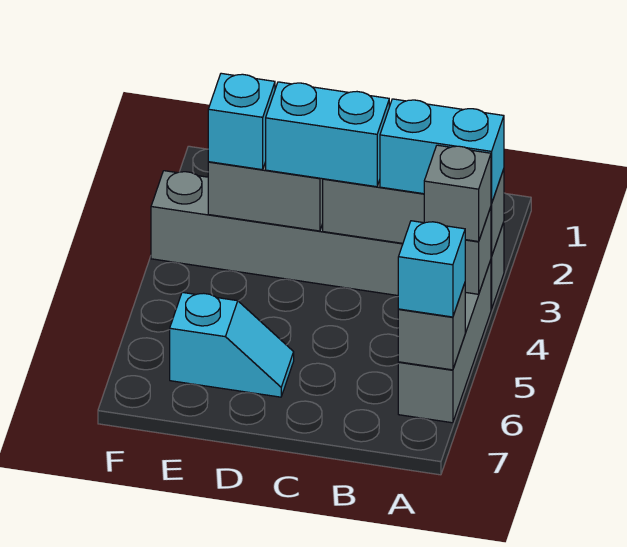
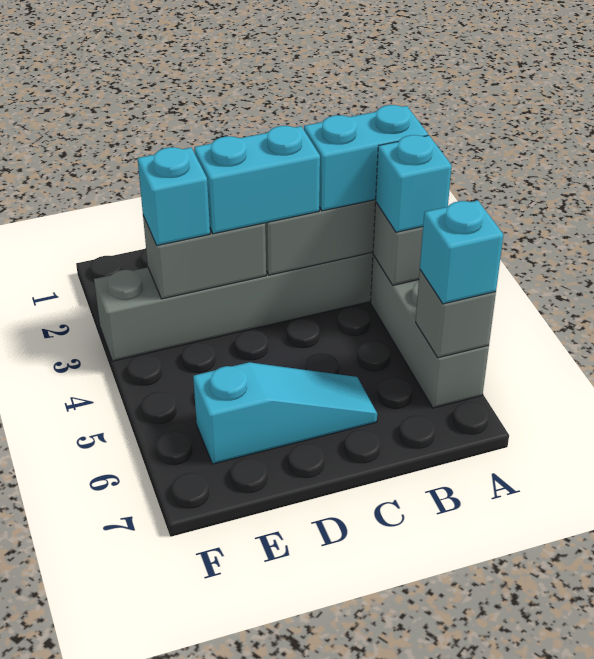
grey 1x1 brick [424,145,491,241] -> cyan 1x1 brick [376,135,452,232]
cyan 1x2 slope [170,292,294,397] -> cyan 1x3 slope [193,362,377,464]

